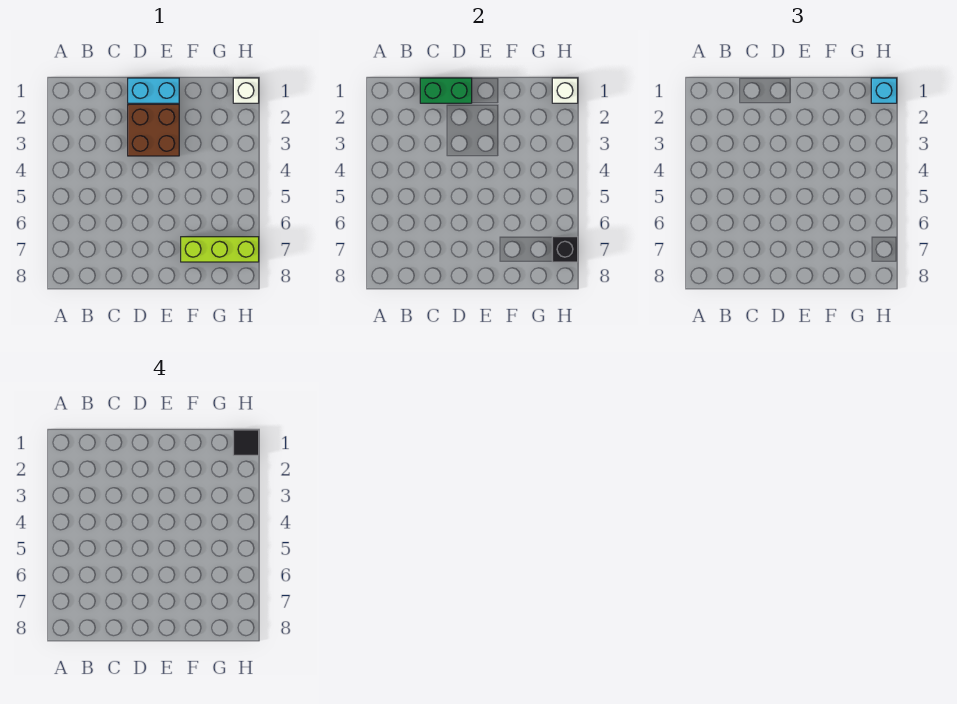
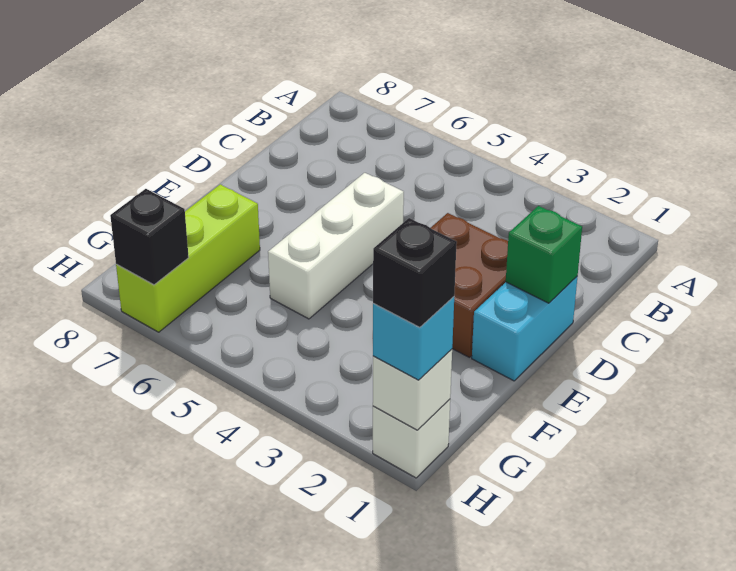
green 1x2 brick [420,78,472,103] -> green 1x1 brick [506,206,582,303]
none -> white 1x3 brick [268,173,404,319]
black 1x1 tile [233,430,259,455] -> black 1x1 brick [373,218,457,327]

